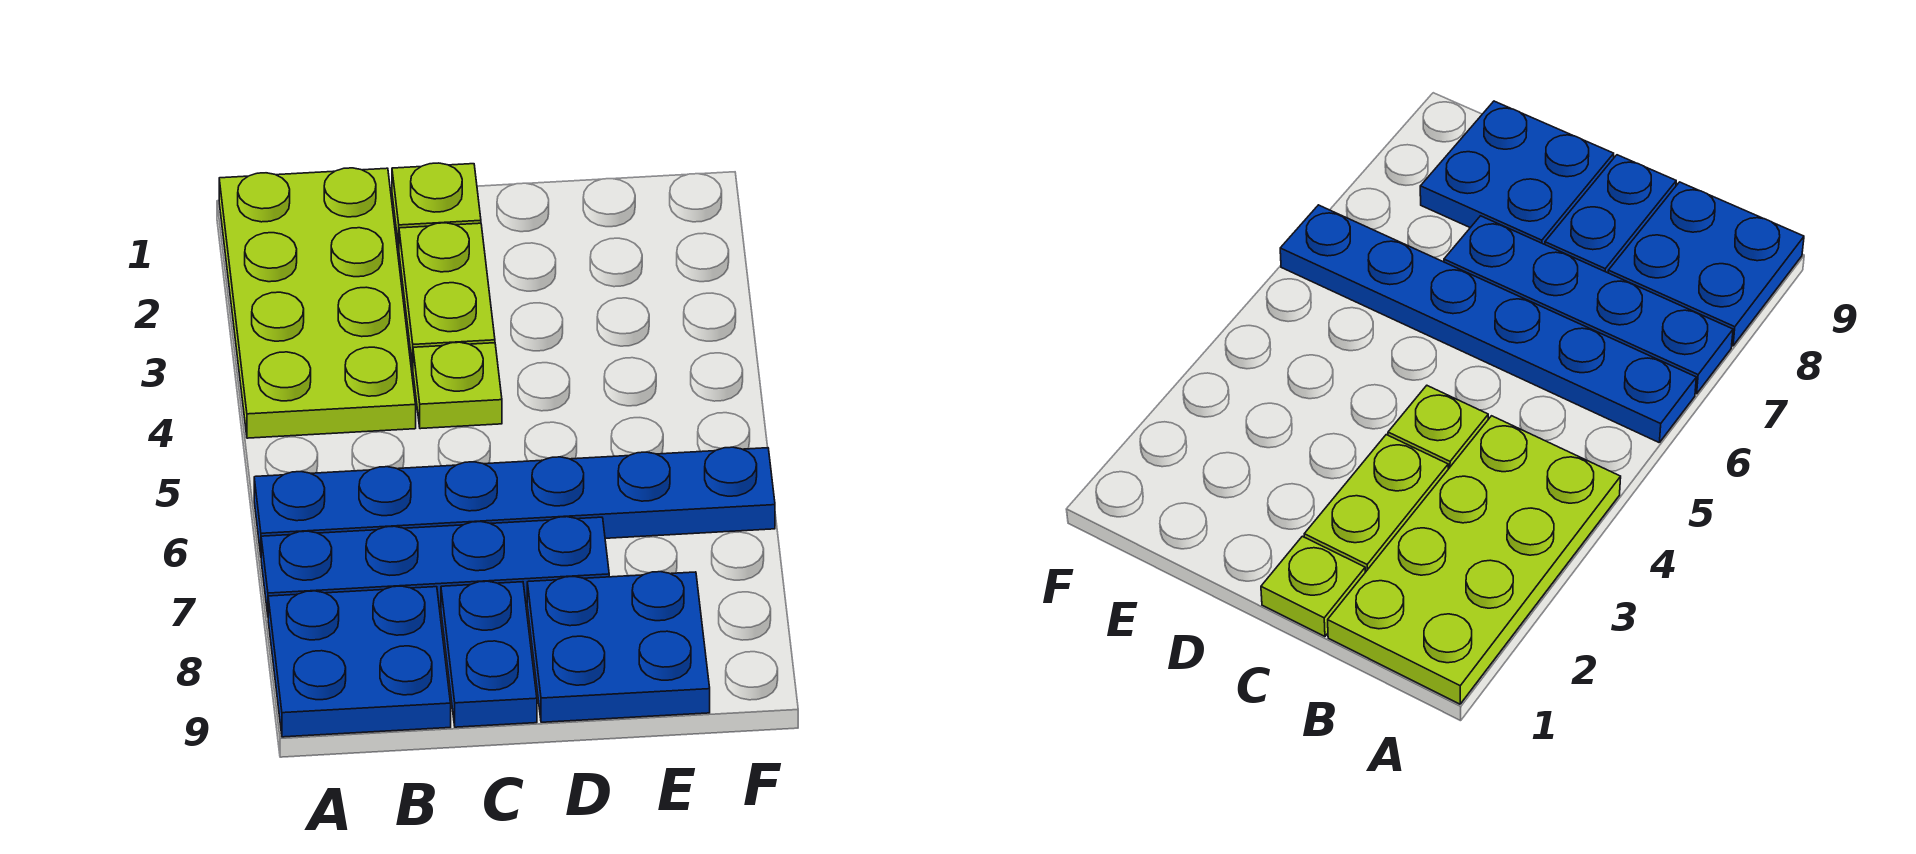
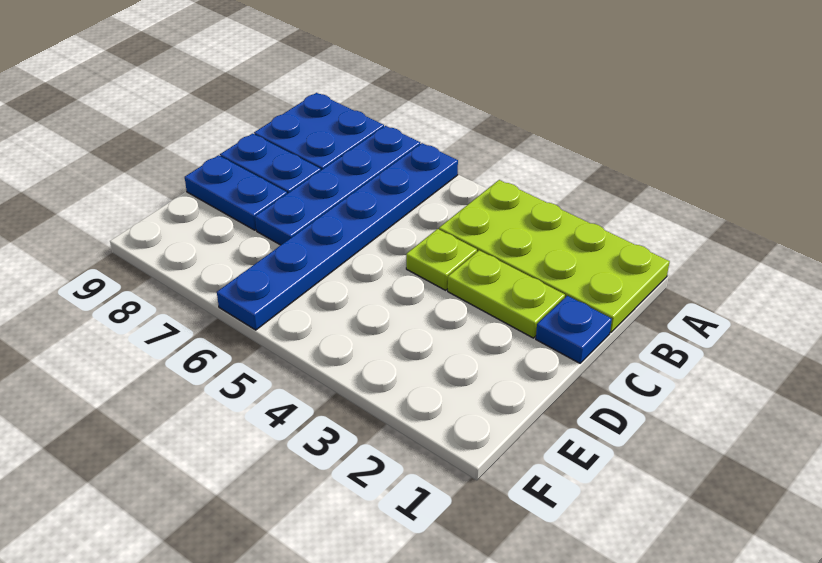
lime 1x1 plate [392,163,481,247] -> blue 1x1 plate [536,296,612,363]
blue 2x2 plate [527,572,710,722] -> blue 1x2 plate [185,155,287,230]

